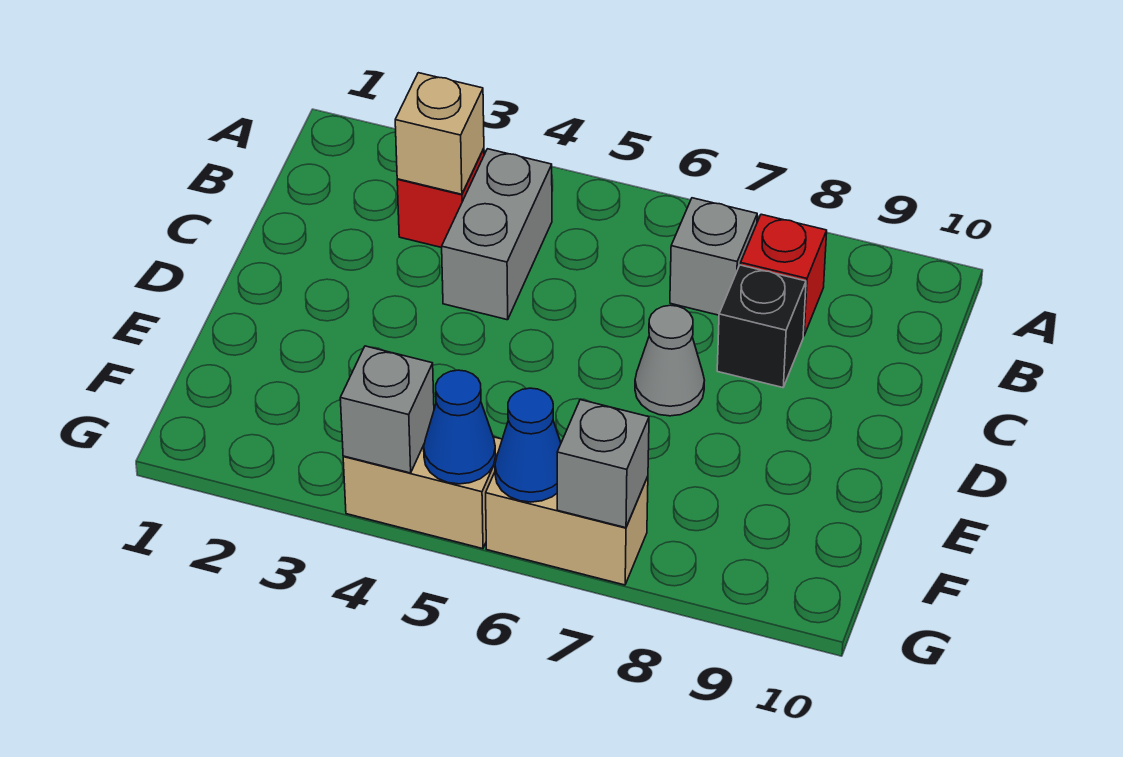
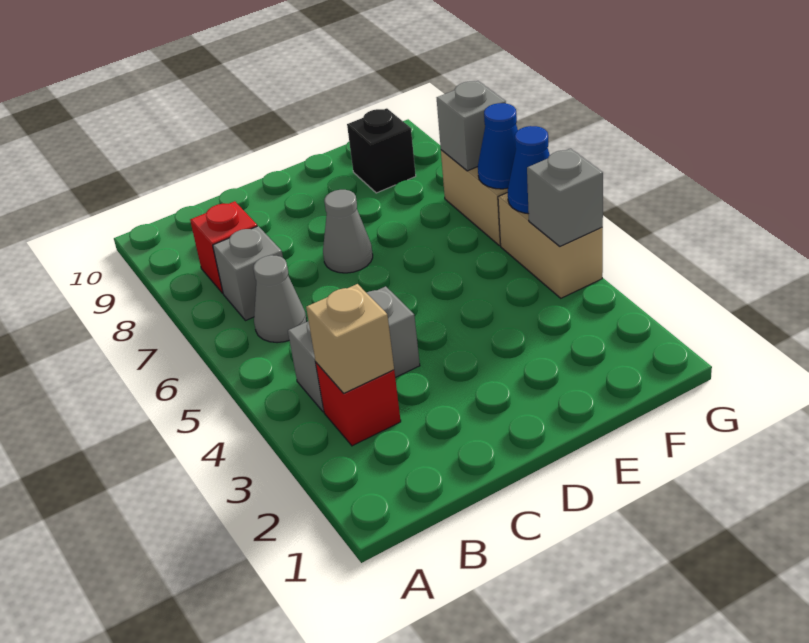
none -> grey 1x1 cone [253,255,307,343]
black 1x1 brick [717,265,806,388] -> black 1x1 brick moved to [347,108,416,193]

